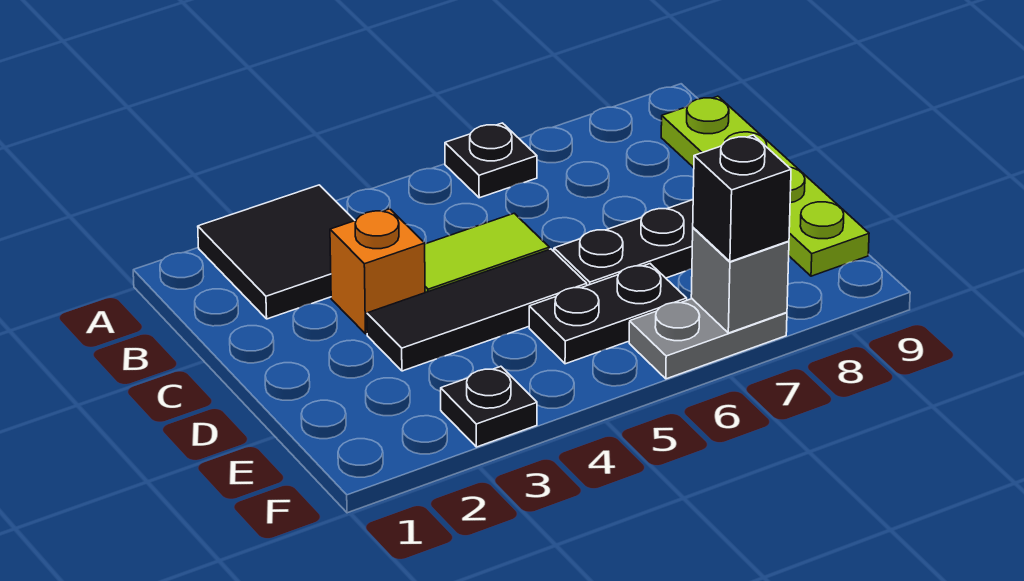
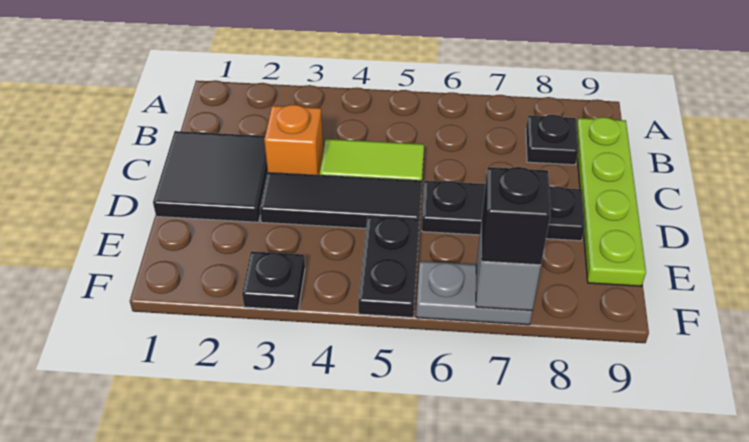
black 2x2 tile [198,185,355,319] -> black 2x2 tile moved to [153,131,268,222]
black 1x1 plate [445,123,537,198] -> black 1x1 plate moved to [526,115,578,165]
black 1x2 plate [529,264,687,364] -> black 1x2 plate turned to [358,216,419,318]

